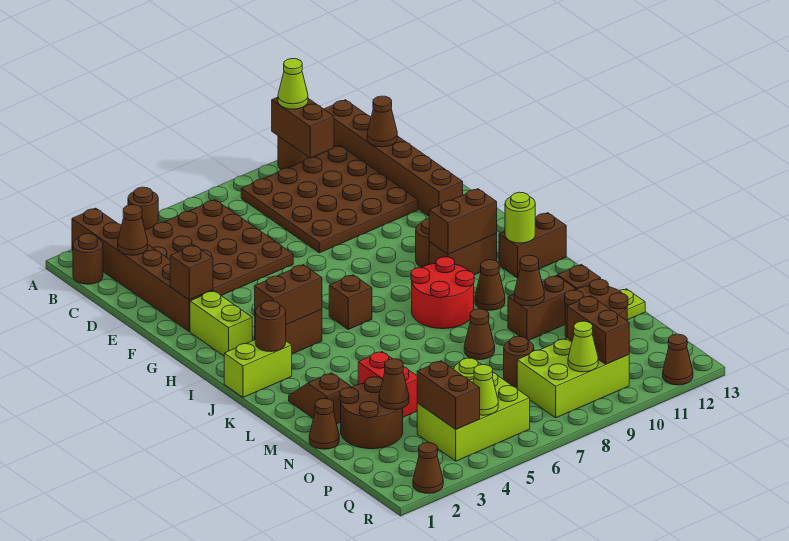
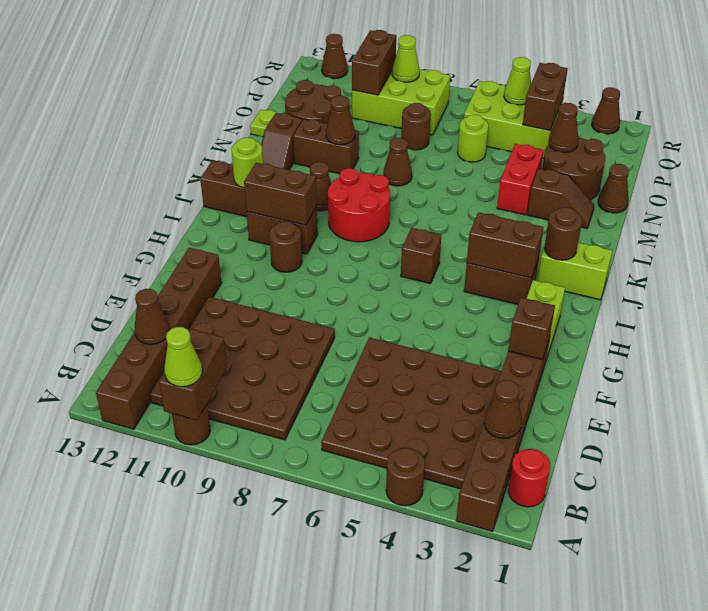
brown 1x1 round brick [73,234,103,284] -> red 1x1 round brick [508,449,550,507]
brown 1x2 slope [289,373,351,424] -> brown 1x2 slope turned to [528,169,594,228]

